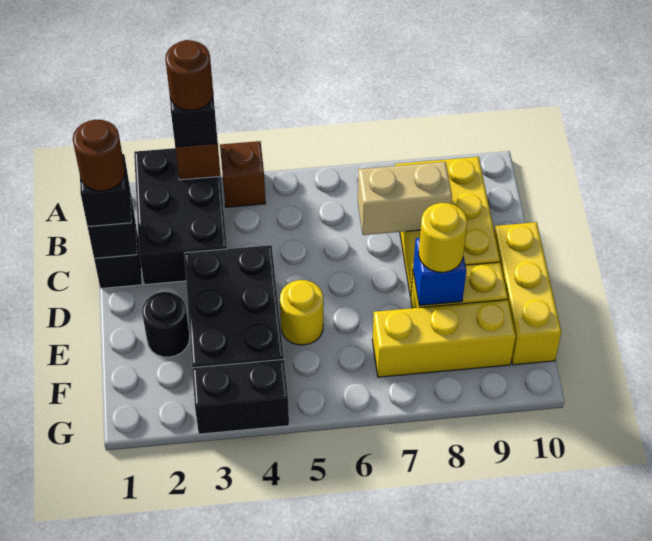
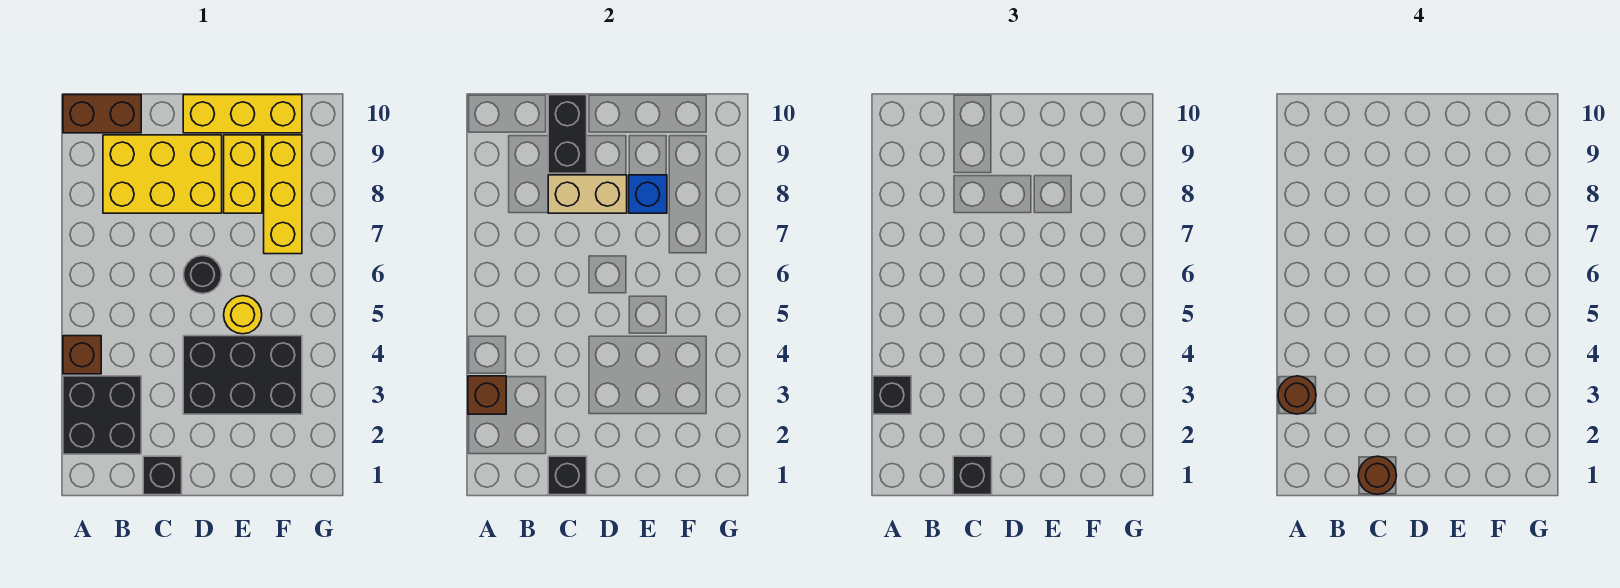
black 2x3 brick [134,148,227,285] -> black 2x2 brick [63,376,141,454]
none -> brown 1x2 brick [63,95,141,133]
tan 1x2 brick [358,162,452,235] -> tan 1x2 brick turned to [548,175,627,213]
black 1x1 round brick [142,292,190,357] -> black 1x1 round brick moved to [183,256,222,294]
yellow 1x1 round brick [419,203,467,272] -> none
black 1x2 brick [192,359,289,434] -> black 1x2 brick moved to [548,95,587,173]

